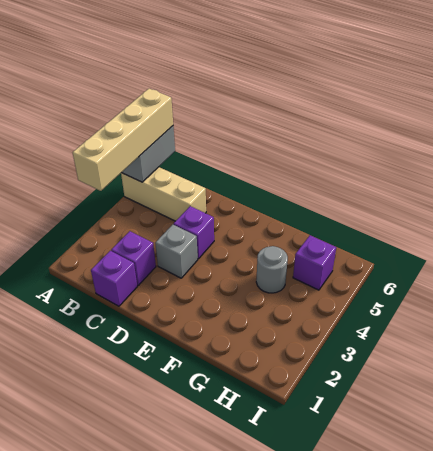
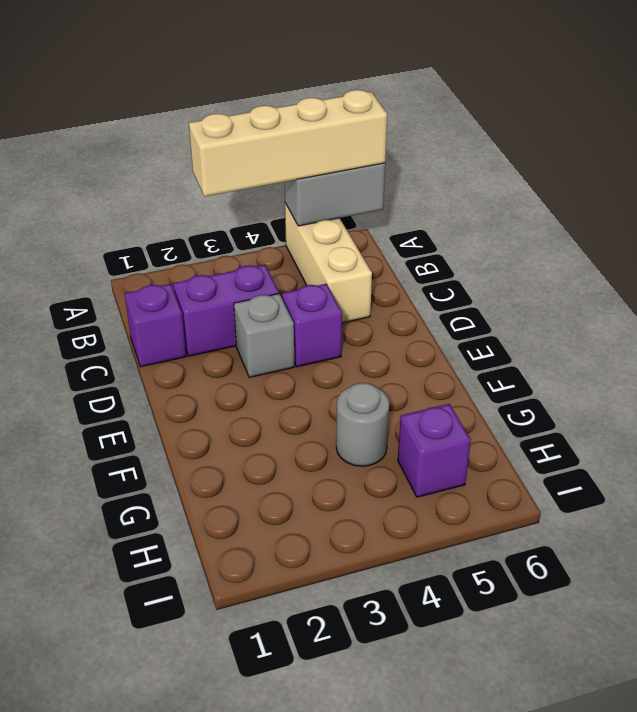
purple 1x1 brick [111,231,156,285] -> purple 1x2 brick [173,265,279,356]

